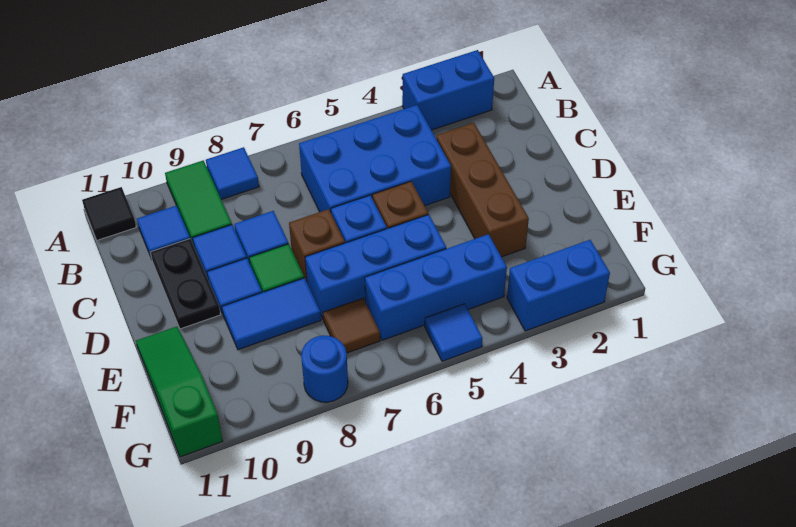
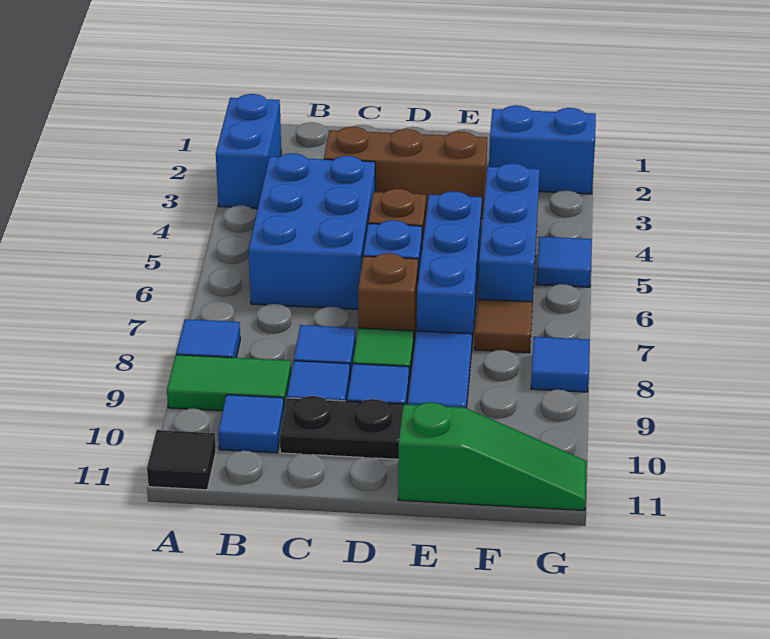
green 1x3 slope [136,327,223,457] -> green 1x3 slope turned to [398,402,587,511]
blue 1x2 brick [507,240,610,331] -> blue 1x2 brick turned to [489,105,596,194]
blue 1x1 round brick [301,335,348,402] -> blue 1x1 tile [531,337,590,392]

